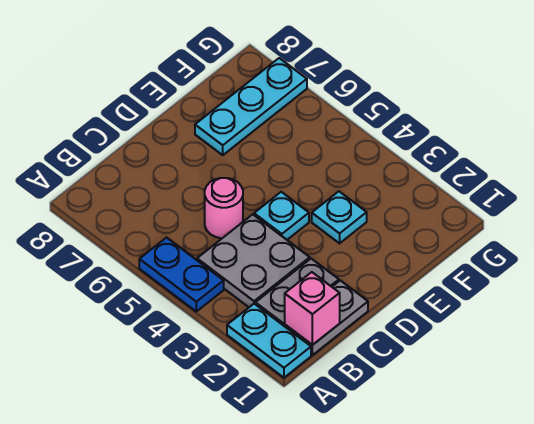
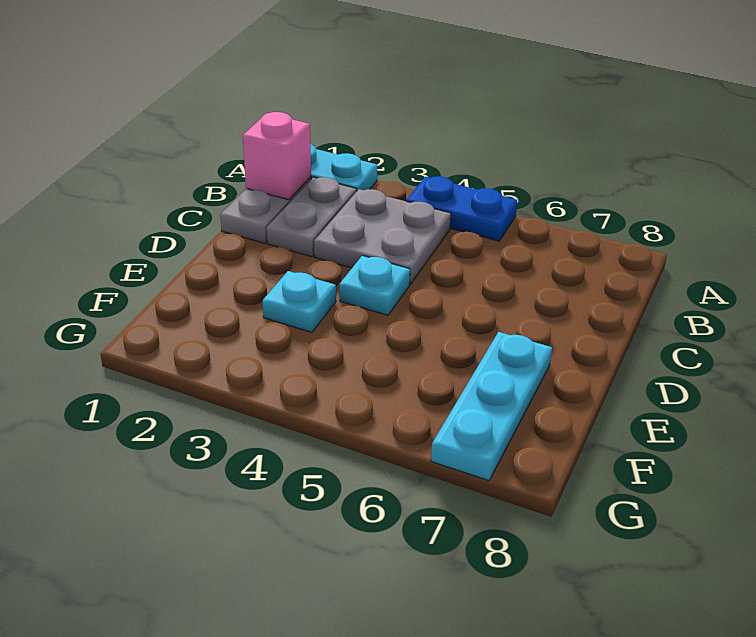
pink 1x1 round brick [205,178,243,238] -> none

